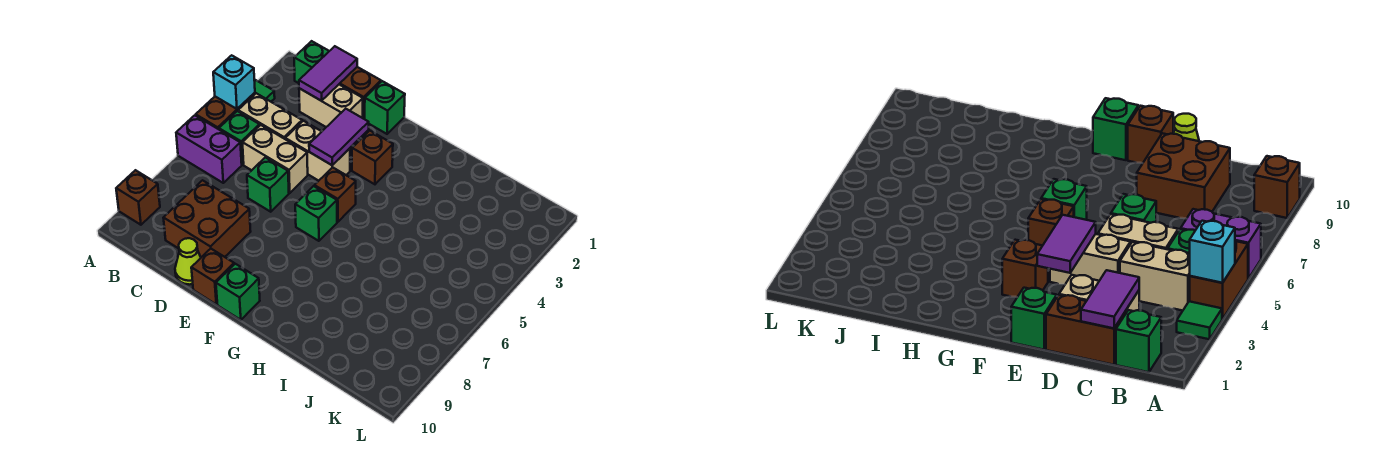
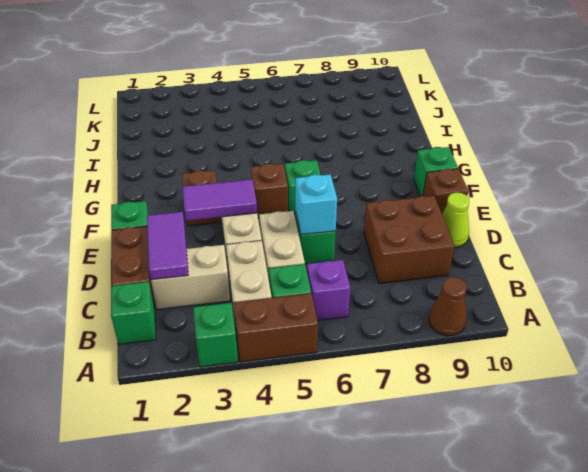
green 1x1 tile [254,79,275,102] -> green 1x1 brick [193,303,238,367]
cyan 1x1 brick [213,55,255,109] -> cyan 1x1 brick moved to [295,174,337,235]
purple 1x2 brick [176,115,242,183] -> purple 1x1 brick [307,260,350,321]
brown 1x1 brick [116,170,160,225] -> brown 1x1 cone [429,277,467,336]
purple 1x2 tile [299,46,357,101] -> purple 1x2 tile turned to [147,212,188,280]
tan 1x2 brick [299,85,363,127] -> tan 1x2 brick turned to [151,245,230,310]

